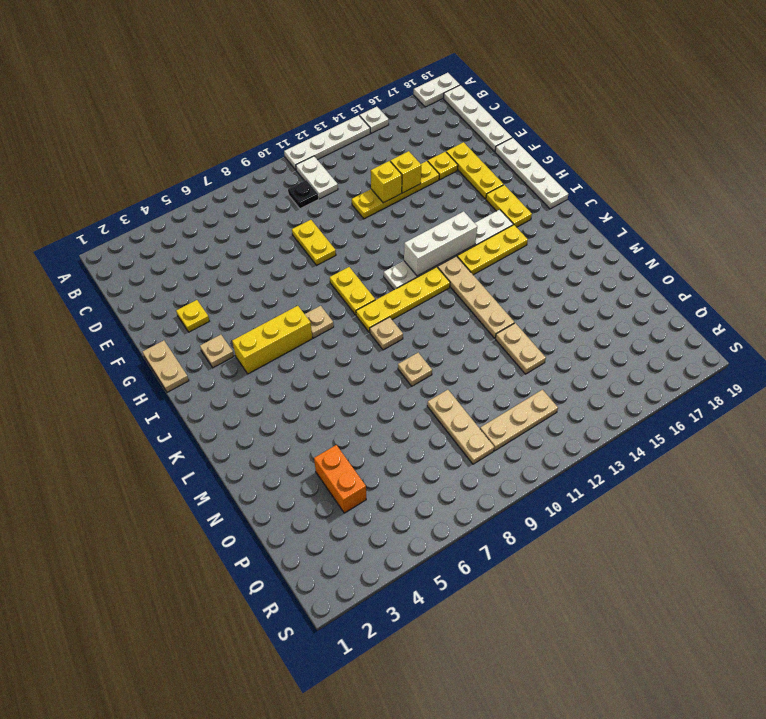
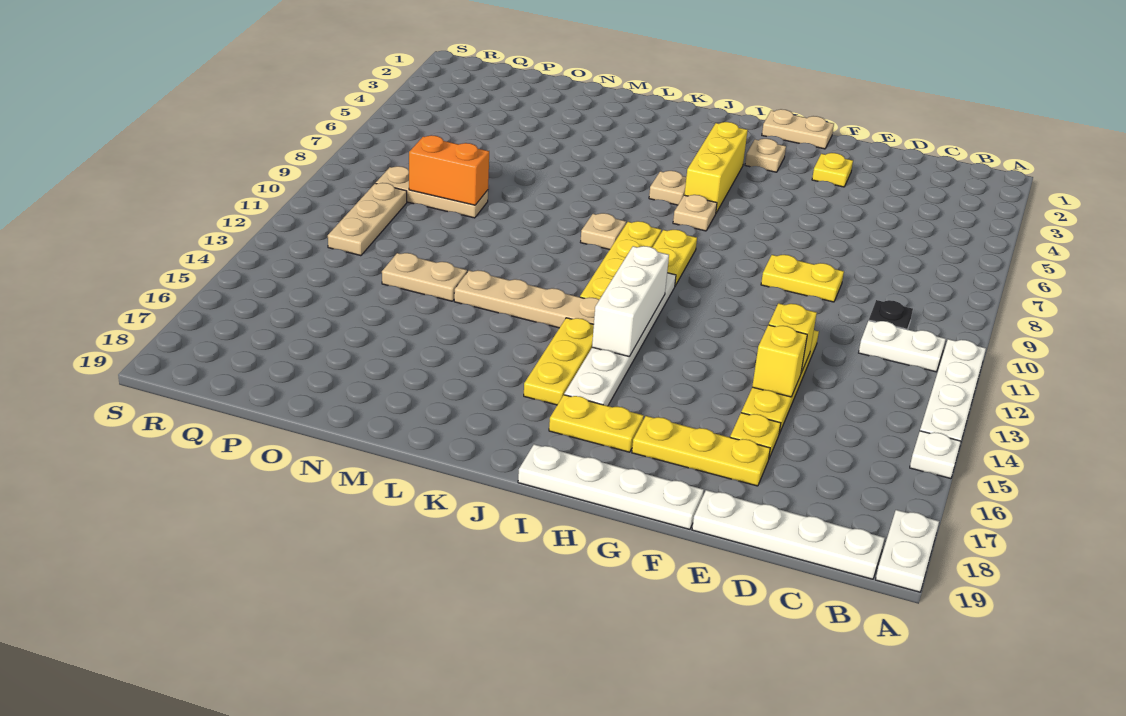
yellow 1x2 plate [330,267,375,315] -> yellow 1x2 plate turned to [652,230,697,286]
tan 1x1 plate [398,353,432,386] -> tan 1x1 plate moved to [649,171,686,205]
orange 1x2 brick [314,445,366,513] -> orange 1x2 brick moved to [409,135,489,205]

